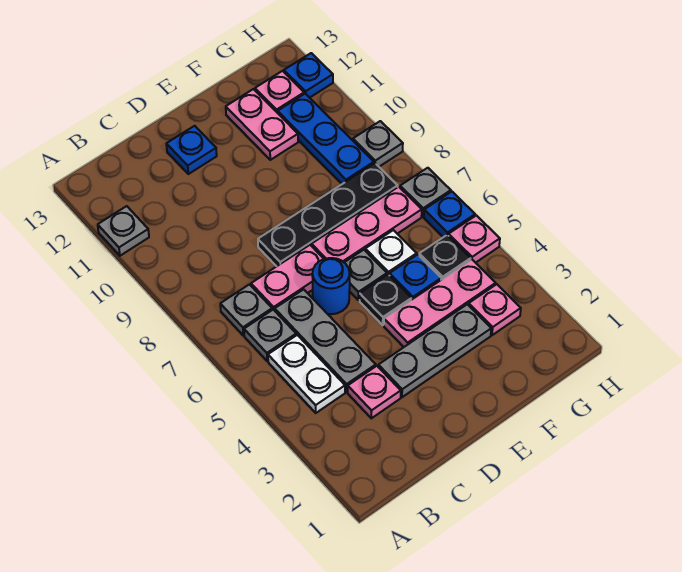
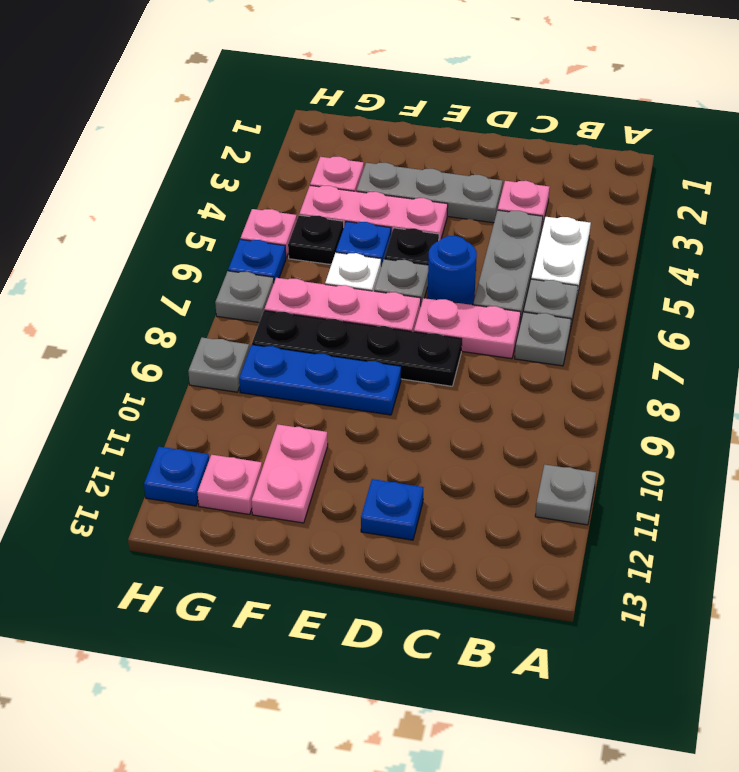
blue 1x3 plate [278,94,374,184] -> blue 1x3 plate turned to [239,345,401,415]

